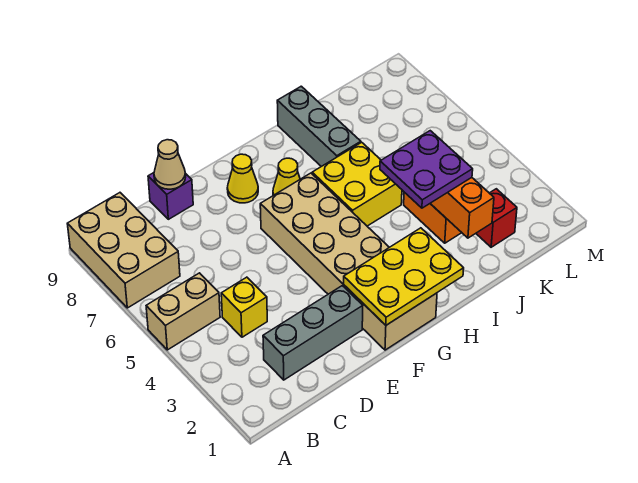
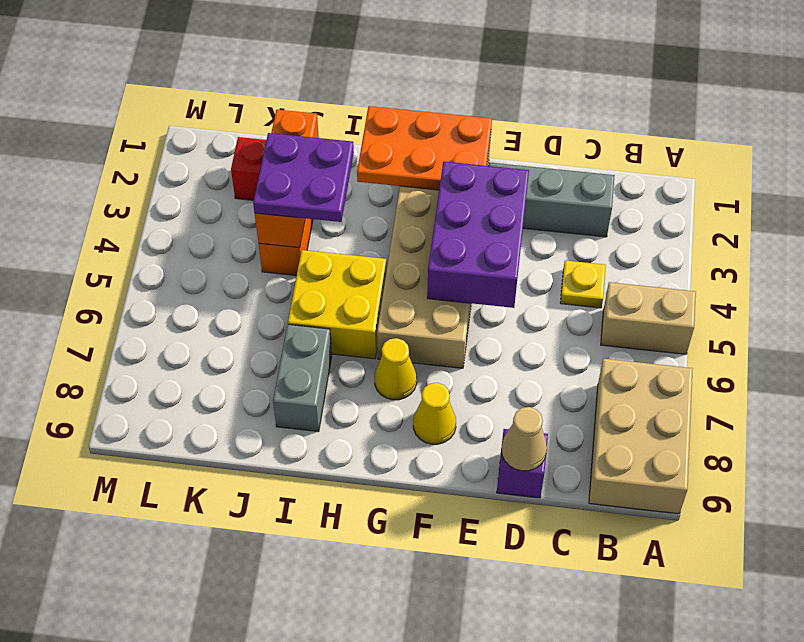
yellow 1x1 brick [221,277,267,337] -> yellow 1x1 plate [560,260,606,308]
none -> purple 2x3 brick [427,162,529,308]
yellow 2x3 plate [344,228,464,325] -> orange 2x3 plate [357,106,492,190]
grey 1x3 brick [277,86,361,167] -> grey 1x2 brick [273,324,332,432]

